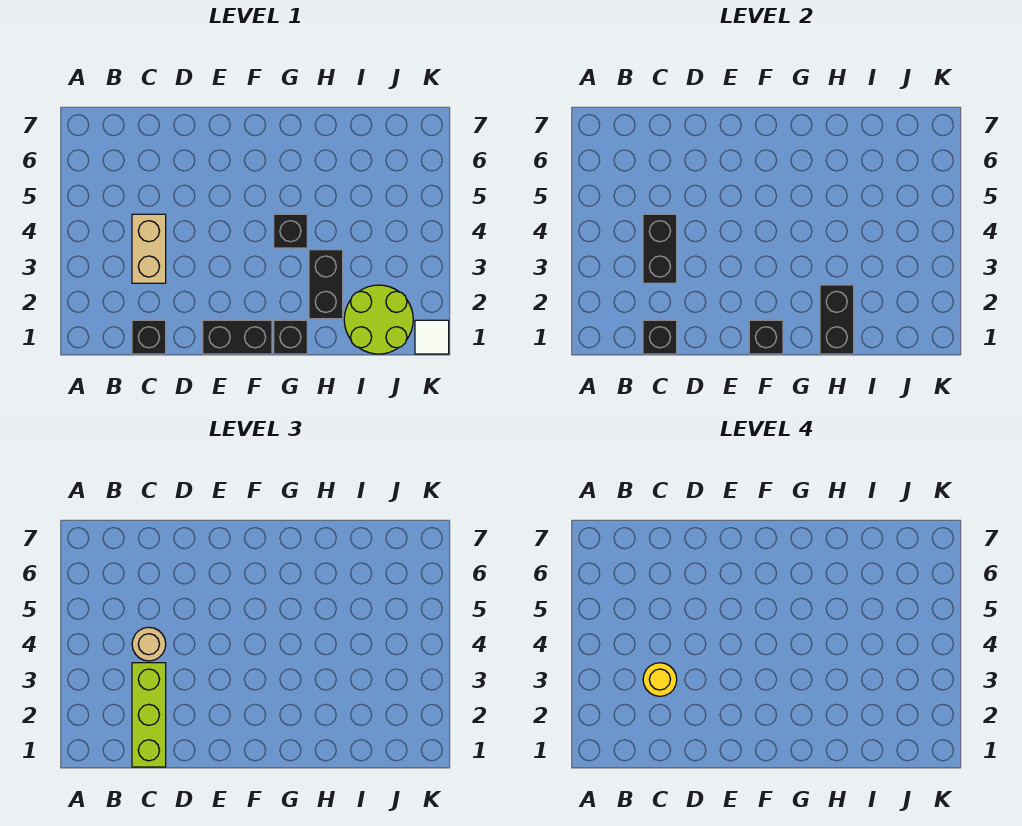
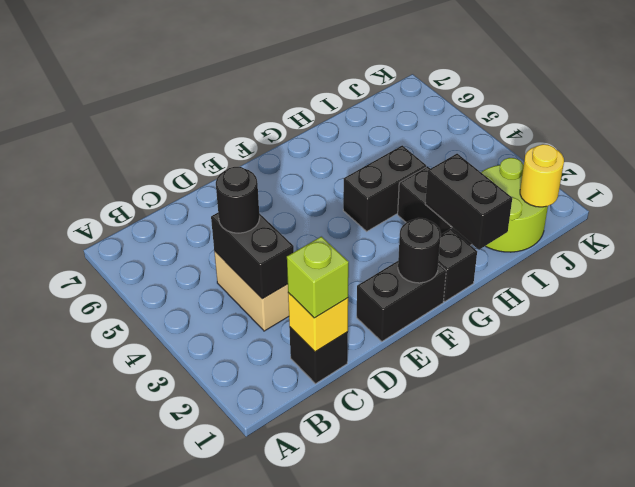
black 1x1 brick [643,320,677,354] -> yellow 1x1 brick [288,293,348,352]
lime 1x3 brick [132,663,166,767] -> lime 1x1 brick [287,236,349,318]
yellow 1x1 round brick [643,663,677,696] -> yellow 1x1 round brick moved to [520,144,564,207]
tan 1x1 round brick [132,627,166,661] -> black 1x1 round brick [216,167,260,233]
black 1x1 brick [749,320,783,354] -> black 1x1 round brick [398,218,441,283]
black 1x1 brick [274,214,307,248] -> black 1x2 brick [343,145,426,231]
white 1x1 tile [415,320,449,354] -> none

